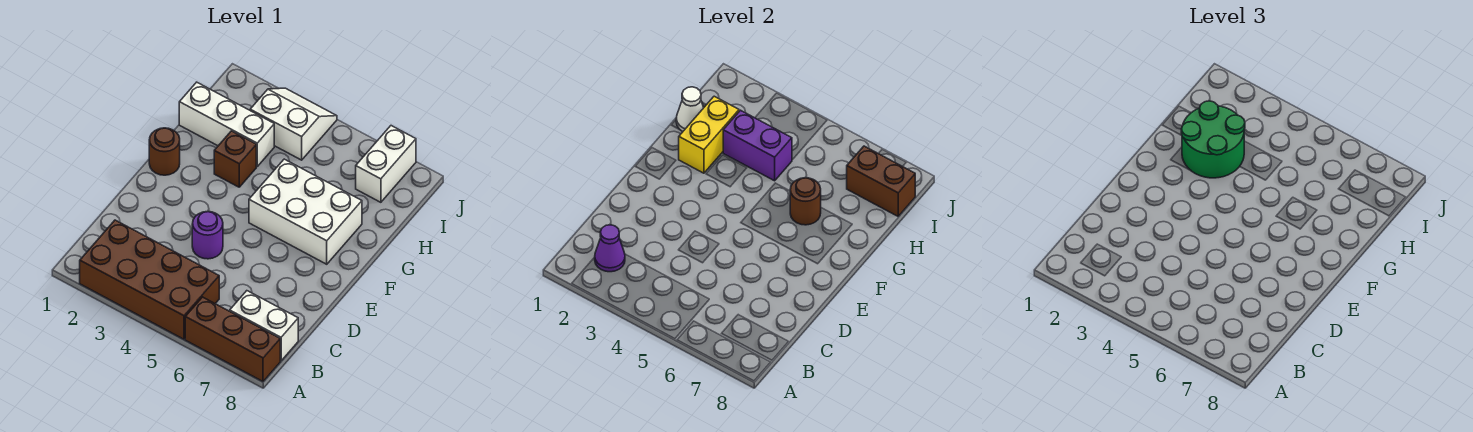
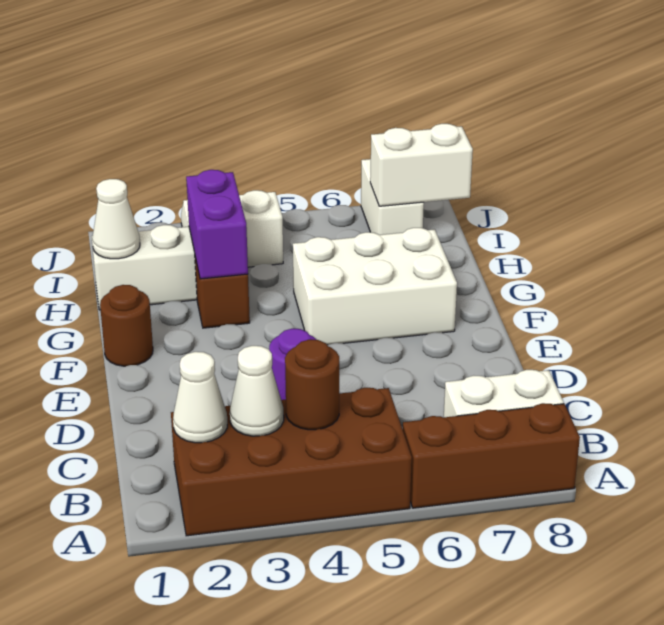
purple 1x1 cone [595,225,625,272] -> white 1x1 cone [173,352,227,443]
none -> white 1x1 cone [230,346,284,436]
yellow 1x2 brick [679,96,739,173] -> none
green 2x2 round brick [1181,101,1245,178] -> none
brown 1x1 round brick [790,178,821,225] -> brown 1x1 round brick moved to [285,340,339,430]
purple 1x2 brick [723,110,792,181] -> purple 1x2 brick turned to [186,170,248,279]
brown 1x2 brick [847,146,915,216] -> white 1x2 brick [370,124,473,206]

